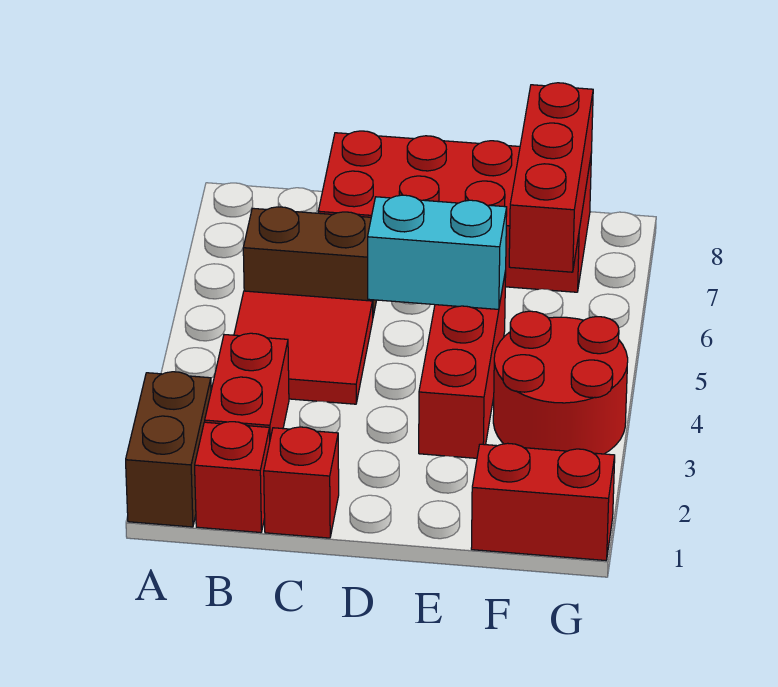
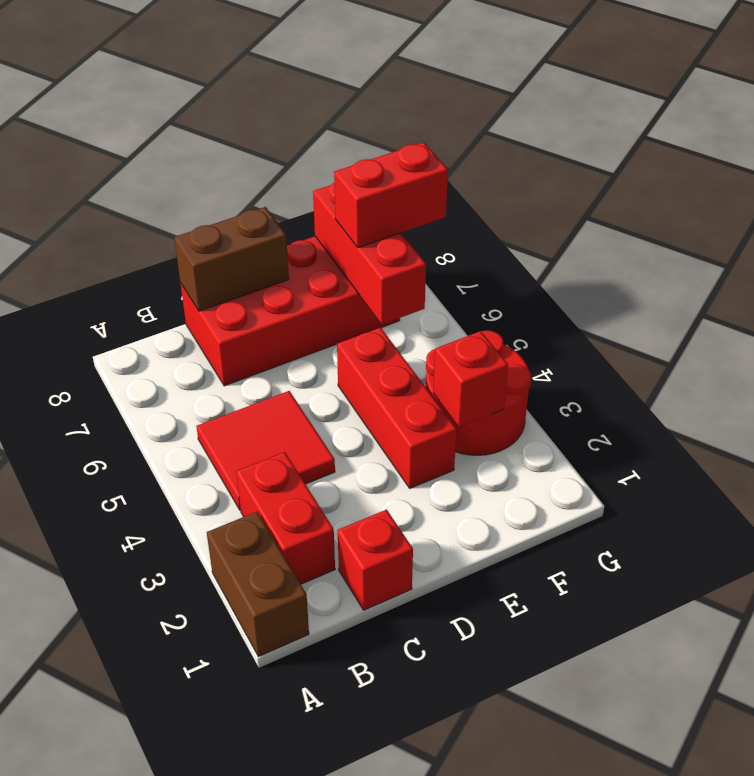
red 1x1 brick [195,422,270,533] -> red 1x1 brick moved to [433,331,508,427]
brown 1x2 brick [243,207,377,316] -> brown 1x2 brick moved to [174,207,289,311]
cyan 1x2 brick [368,195,507,309] -> none
red 1x2 brick [471,443,615,560] -> red 1x2 brick moved to [334,142,448,248]

